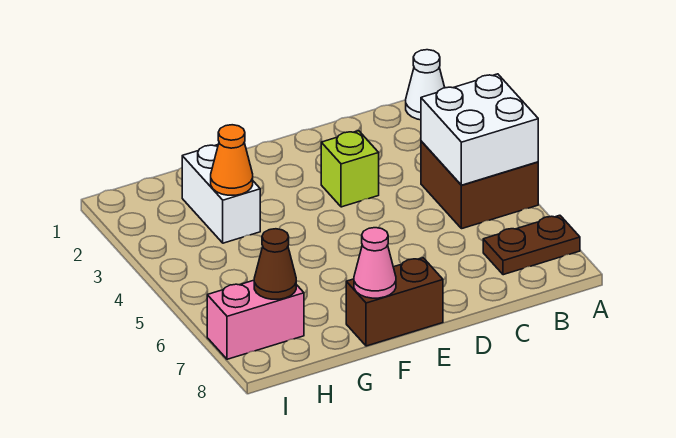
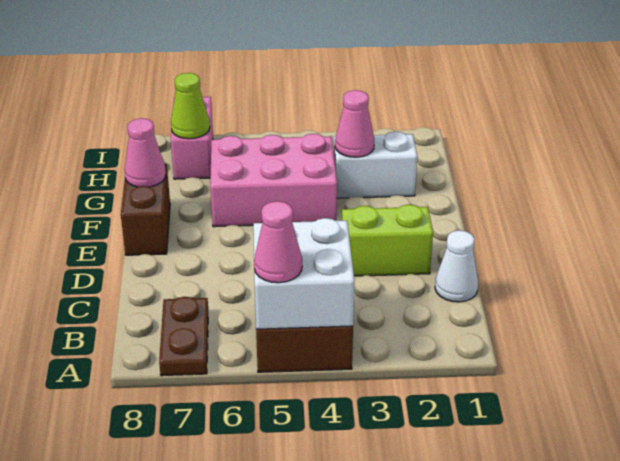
white 1x1 cone [406,50,445,120] -> white 1x1 cone moved to [435,230,478,302]
none -> pink 1x1 cone [254,201,302,283]
lime 1x1 brick [321,131,379,207] -> lime 1x2 brick [342,205,433,276]
none -> pink 2x3 brick [210,134,337,227]
orange 1x1 cone [211,125,253,195] -> pink 1x1 cone [335,90,374,157]
brown 1x1 cone [254,229,296,299] -> lime 1x1 cone [171,73,210,139]

